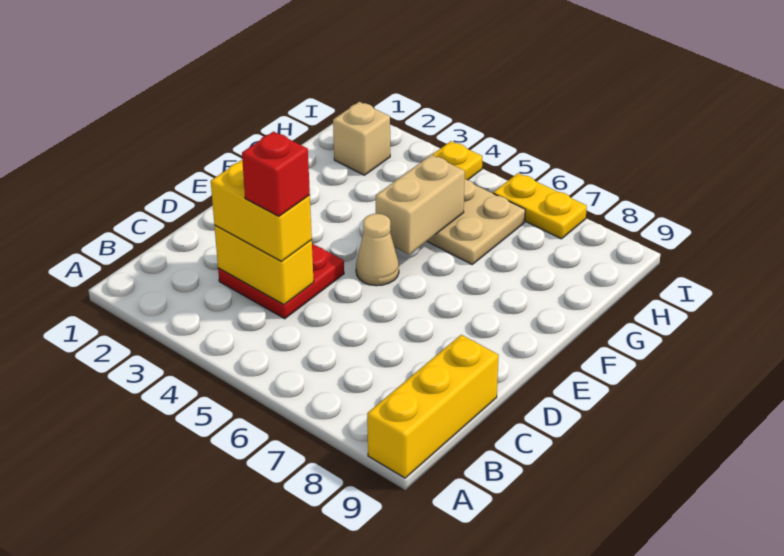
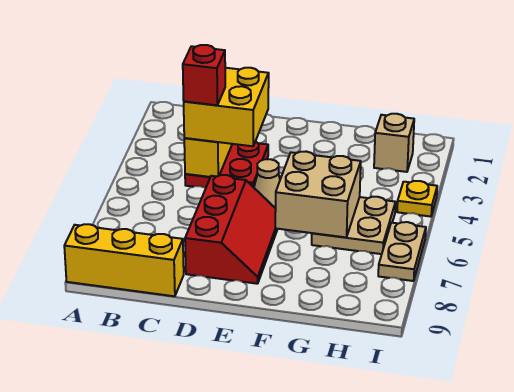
yellow 1x2 brick [211,160,312,262] -> yellow 2x2 brick [184,68,269,146]
none -> red 2x3 slope [185,175,277,284]
tan 1x2 brick [376,155,465,255] -> tan 2x2 brick [275,152,361,237]
yellow 1x2 plate [493,173,587,239] -> tan 1x2 plate [378,222,426,281]

